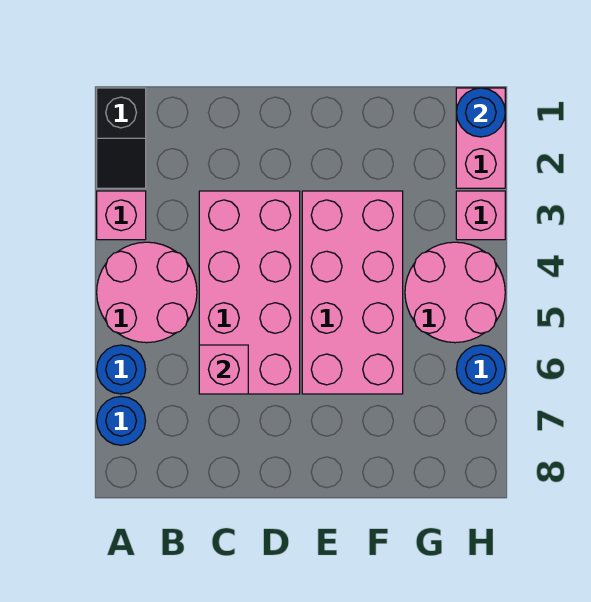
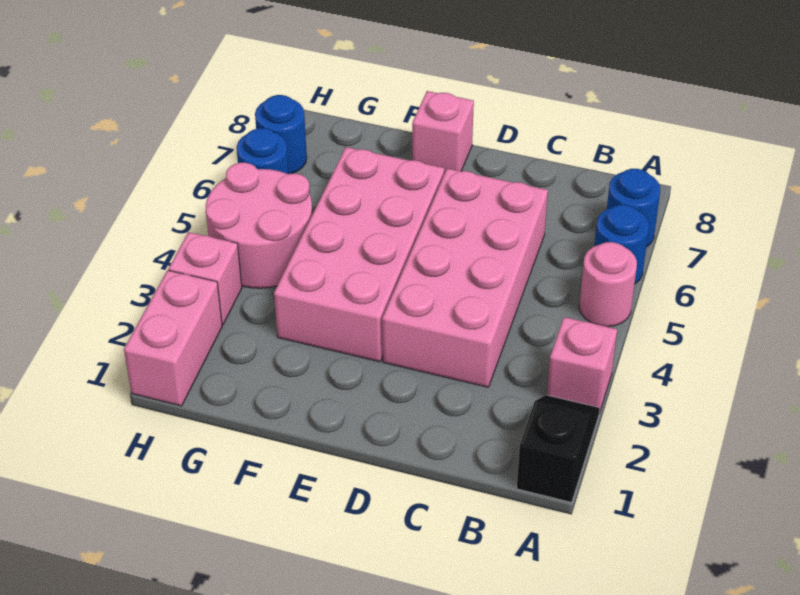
pink 2x2 round brick [97,242,197,343] -> pink 1x1 round brick [579,242,637,327]
pink 1x1 brick [199,345,248,394] -> pink 1x1 brick moved to [412,91,474,174]
blue 1x1 round brick [456,88,505,137] -> blue 1x1 round brick moved to [255,95,307,174]

